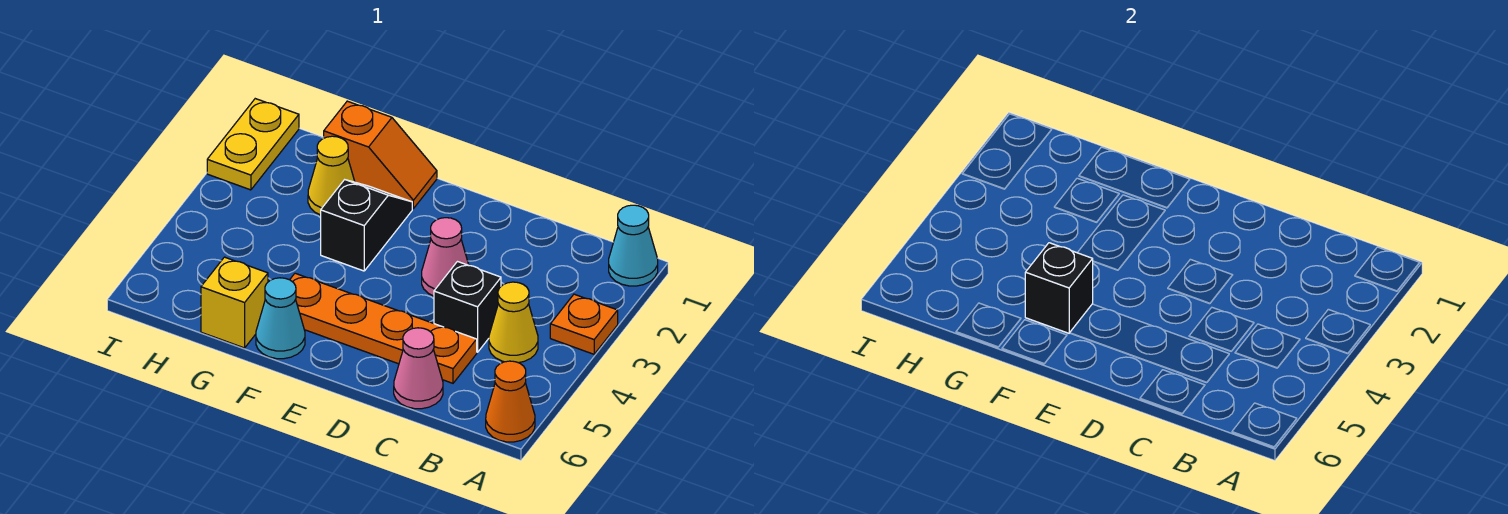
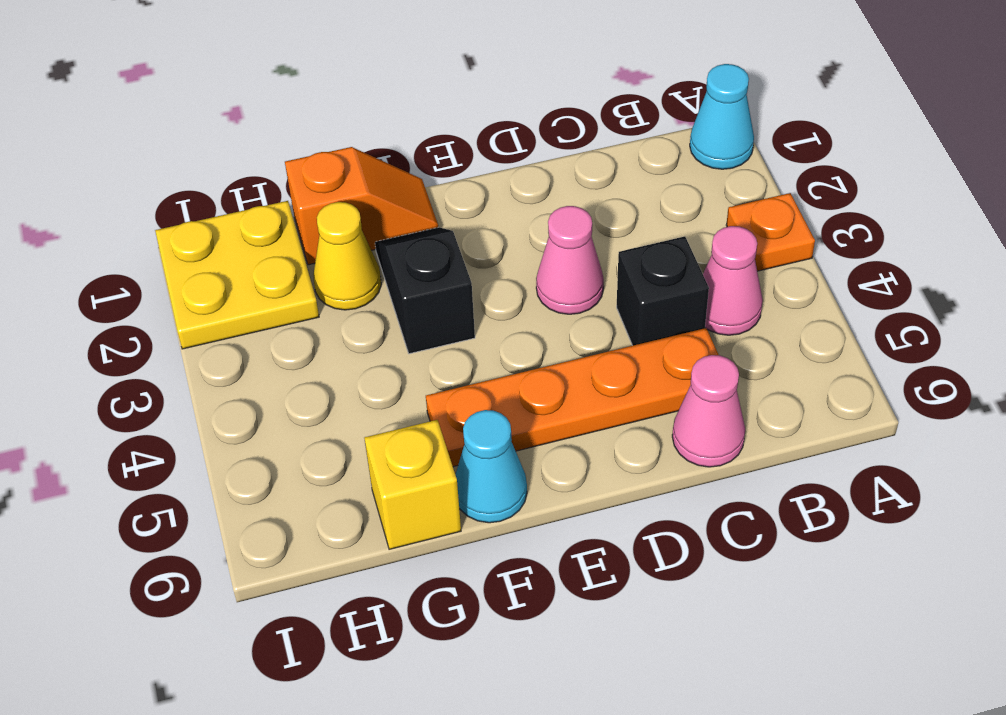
orange 1x1 cone [486,361,535,442] -> none
yellow 1x1 cone [489,282,538,363] -> pink 1x1 cone [703,226,763,335]
black 1x1 brick [1025,243,1093,333] -> none
yellow 1x2 plate [207,99,299,190] -> yellow 2x2 plate [155,201,319,349]

